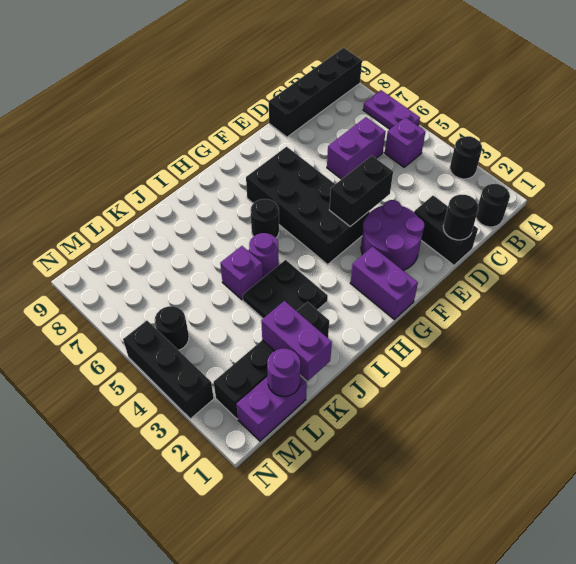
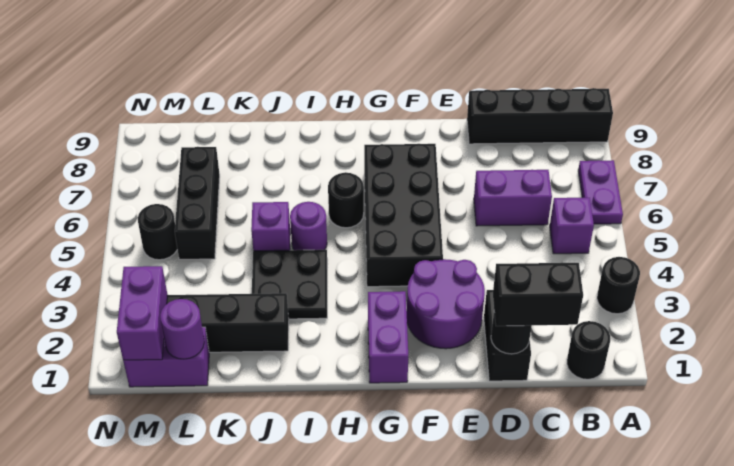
black 1x2 brick [329,156,393,226] -> black 1x2 brick moved to [493,263,583,326]
purple 1x2 brick [261,301,332,381] -> purple 1x2 brick moved to [117,266,167,360]
black 1x3 brick [123,321,214,419] -> black 1x3 brick moved to [175,147,220,259]

